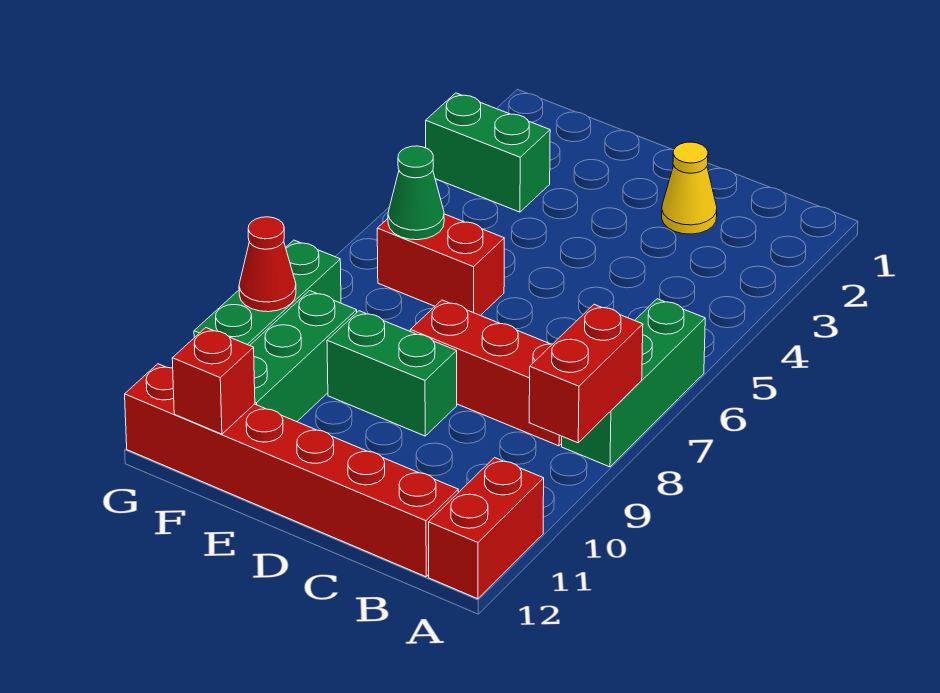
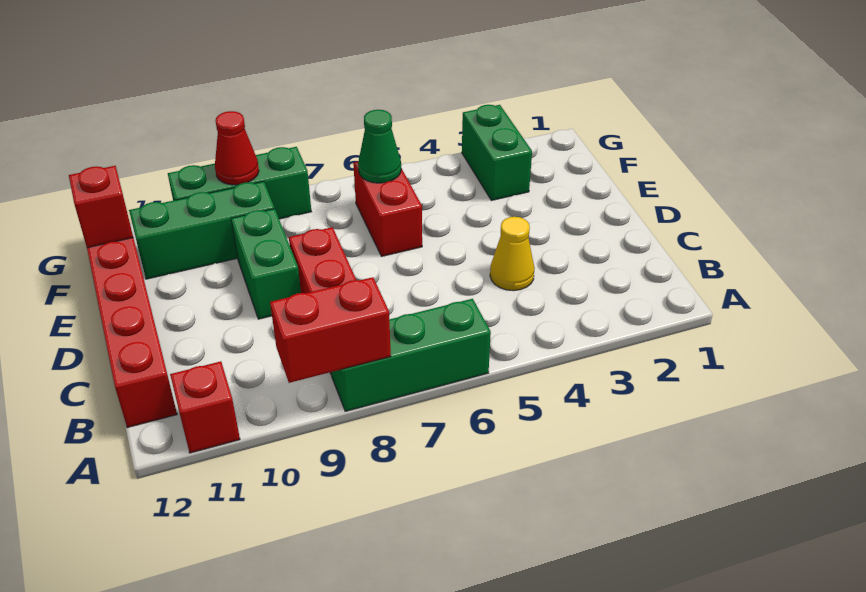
red 1x2 brick [429,458,544,599] -> red 1x1 brick [170,361,240,453]
yellow 1x1 cone [662,142,717,234] -> yellow 1x1 cone moved to [490,217,534,291]

